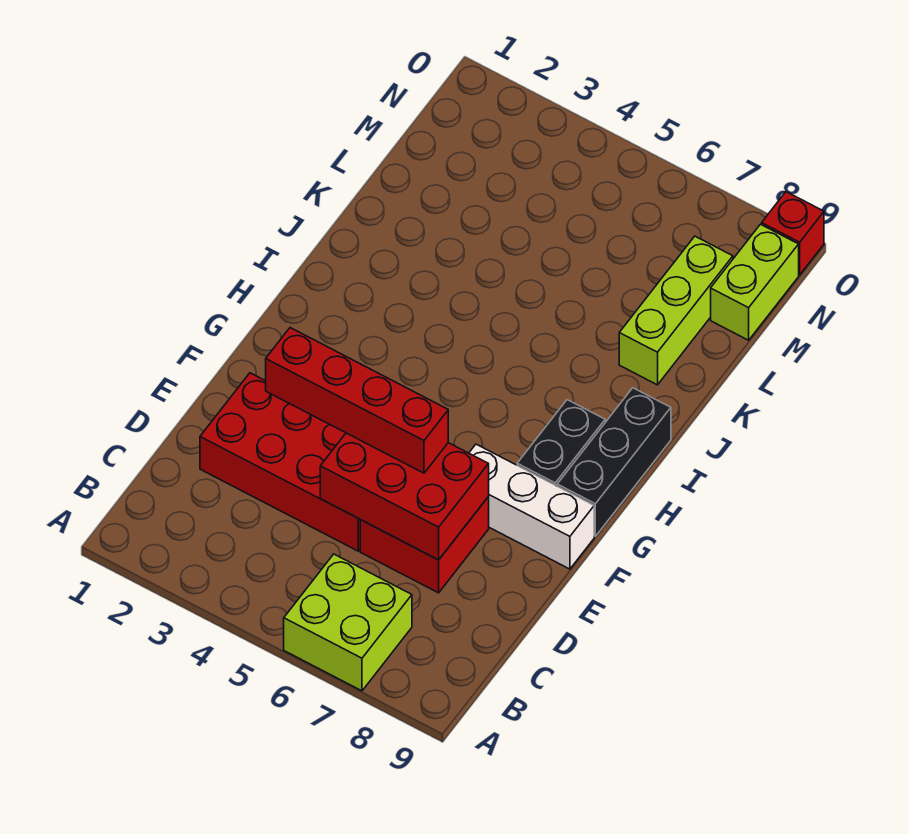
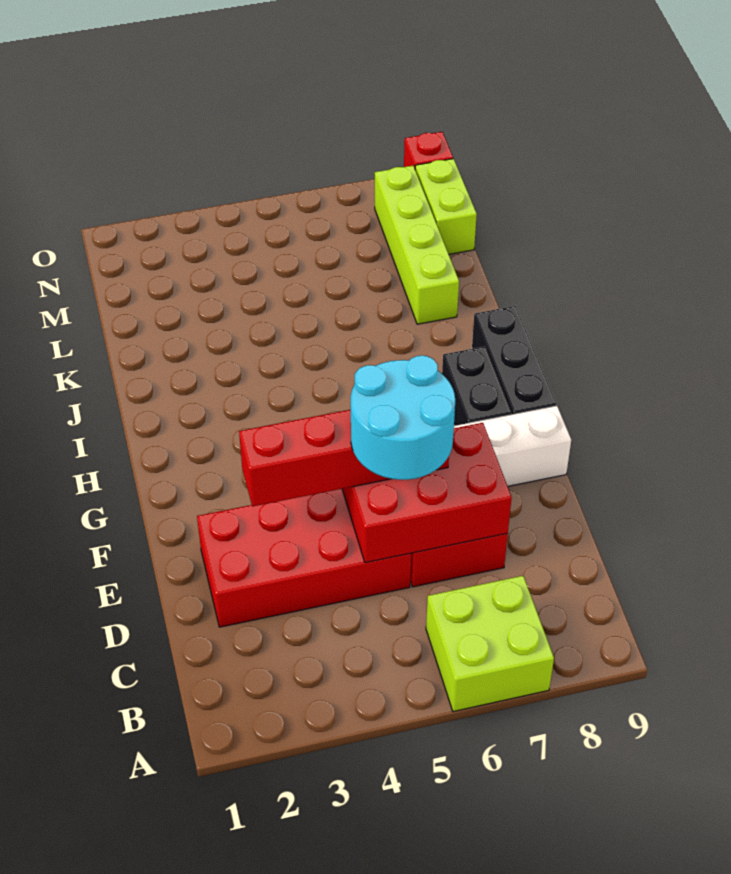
none -> cyan 2x2 round brick [351,356,455,480]
lime 1x3 brick [619,236,733,385] -> lime 1x4 brick [375,166,459,324]

